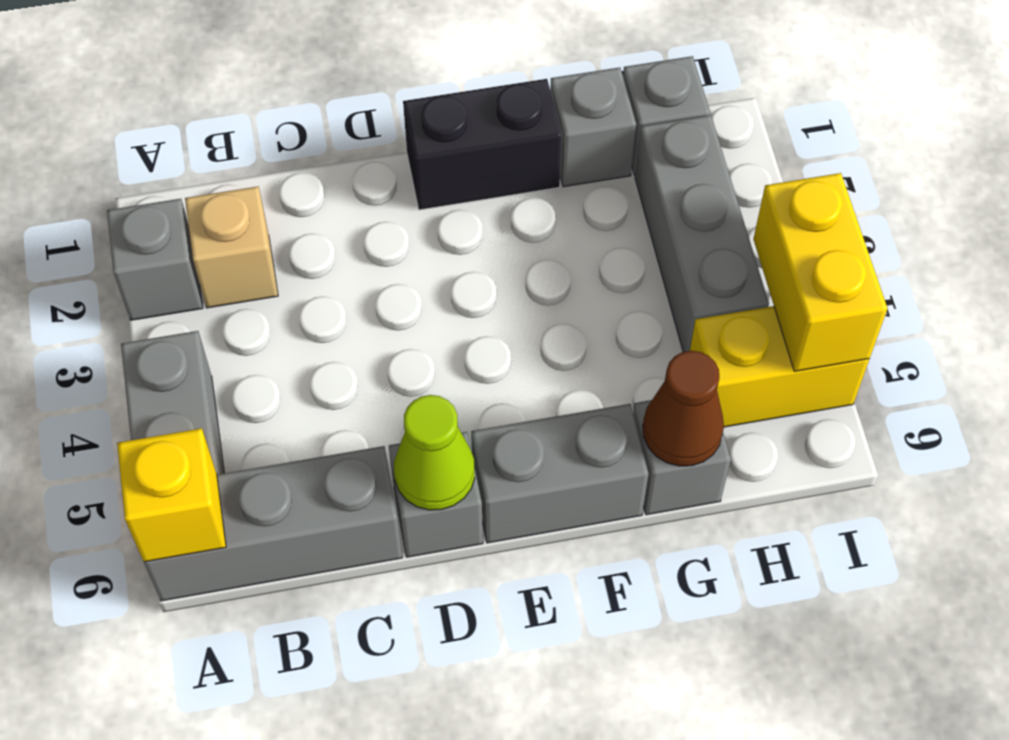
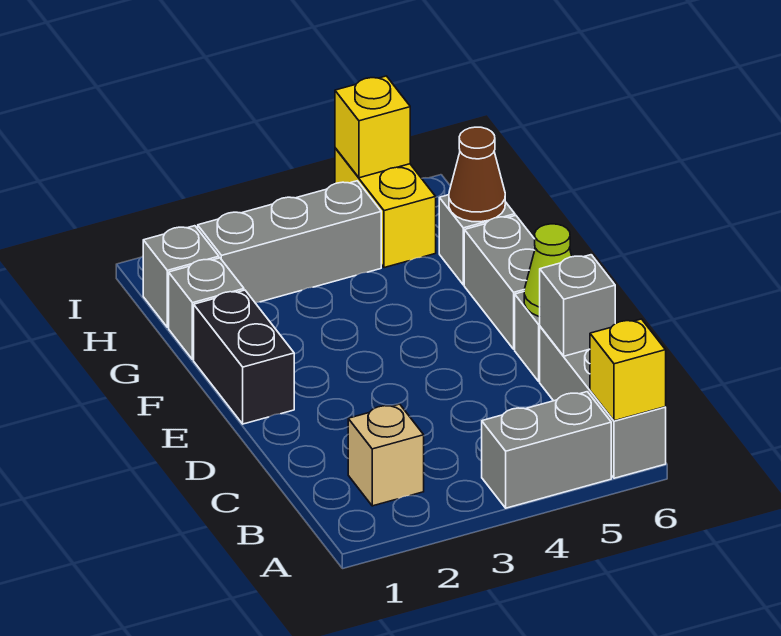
grey 1x1 brick [107,199,203,320] -> grey 1x1 brick moved to [540,255,615,356]
yellow 1x2 brick [753,173,888,371] -> yellow 1x1 brick [335,76,410,178]

